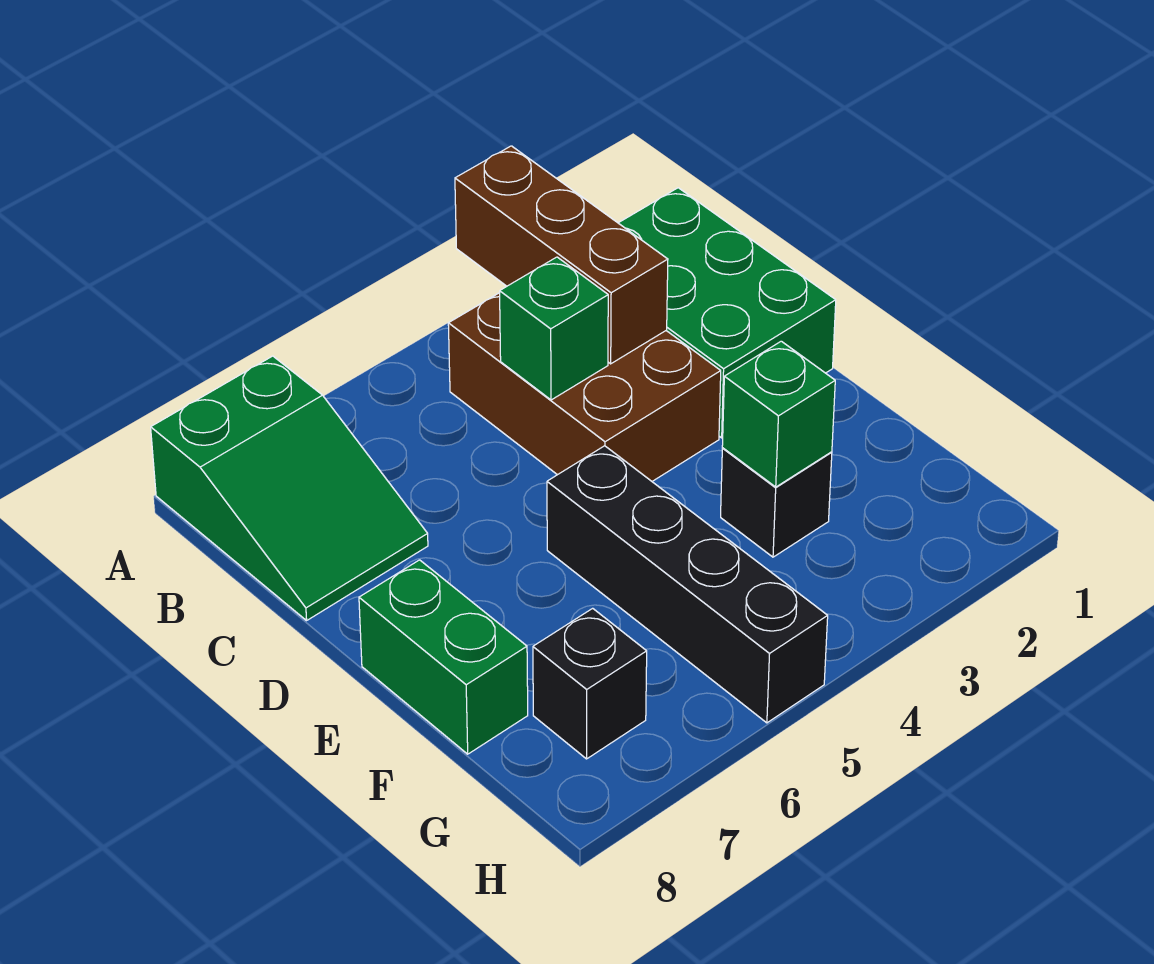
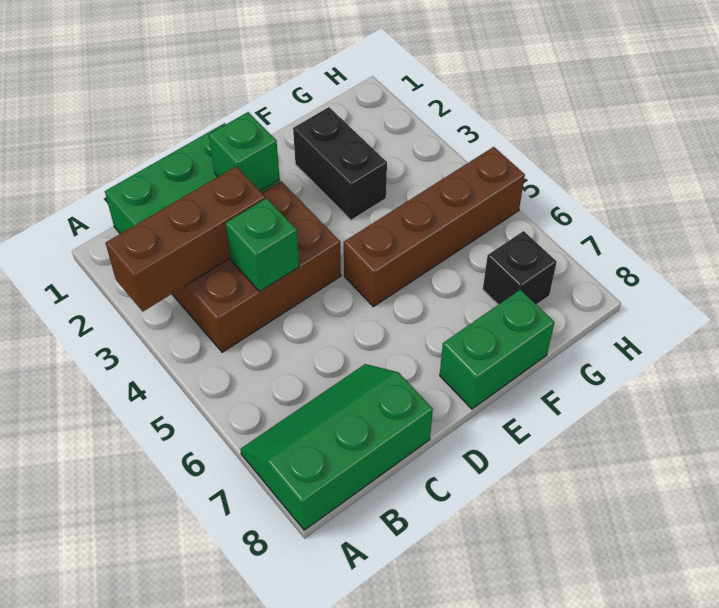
green 2x3 slope [151,356,428,620] -> green 2x3 slope turned to [240,364,433,530]
black 1x4 brick [547,446,828,723] -> brown 1x4 brick [344,147,525,307]
black 1x1 brick [721,448,832,557] -> black 1x2 brick [293,107,387,220]
green 1x1 brick [722,341,835,487] -> green 1x1 brick moved to [209,112,280,191]

